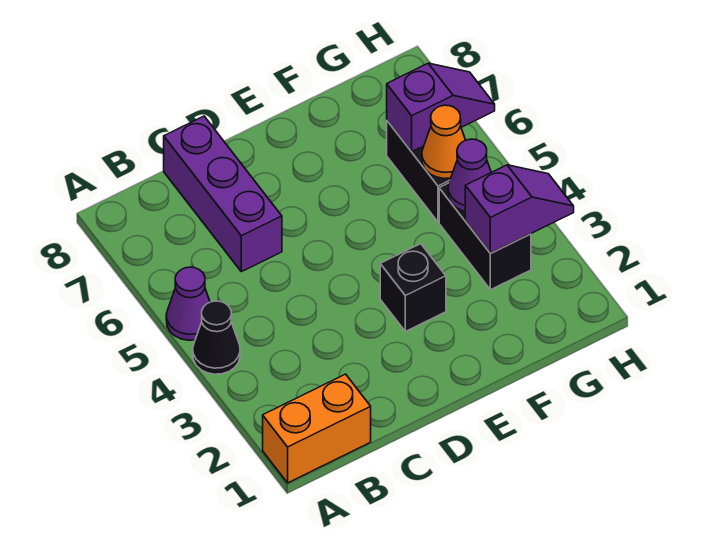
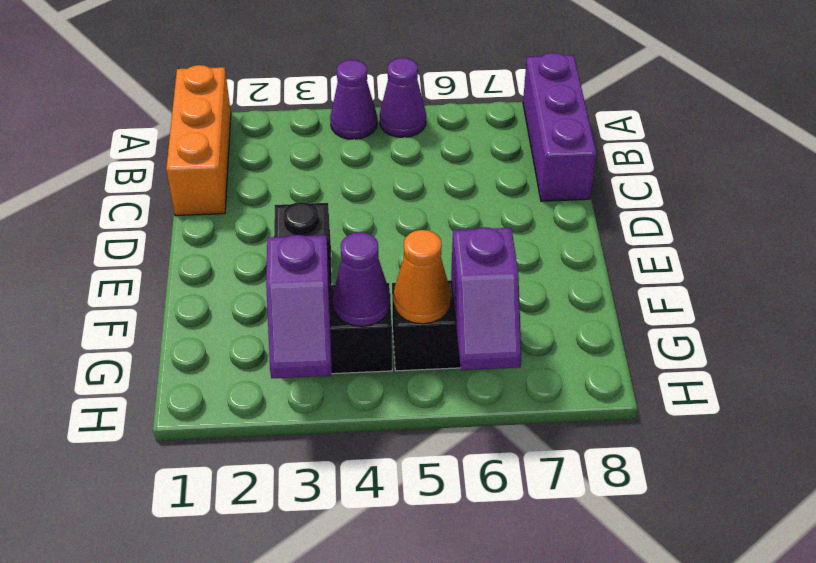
orange 1x2 brick [263,374,371,483] -> orange 1x3 brick [166,65,231,216]
black 1x1 cone [193,301,240,374] -> purple 1x1 cone [330,60,377,139]
purple 1x3 brick [164,116,282,272] -> purple 1x3 brick turned to [523,53,597,201]

